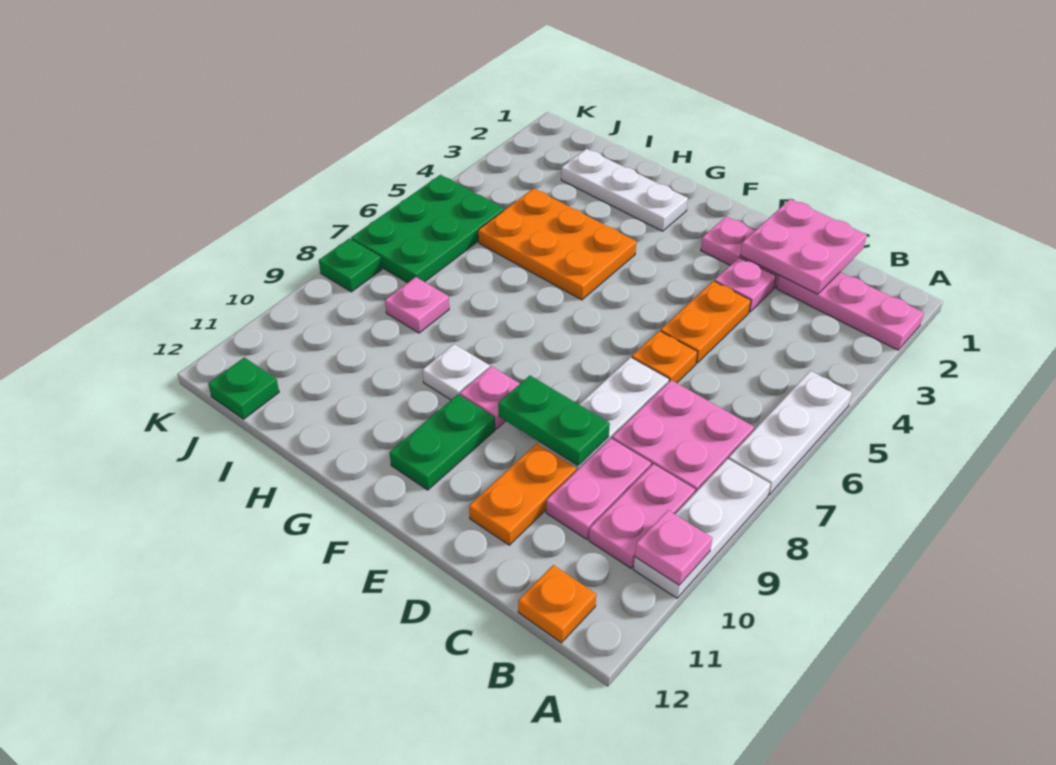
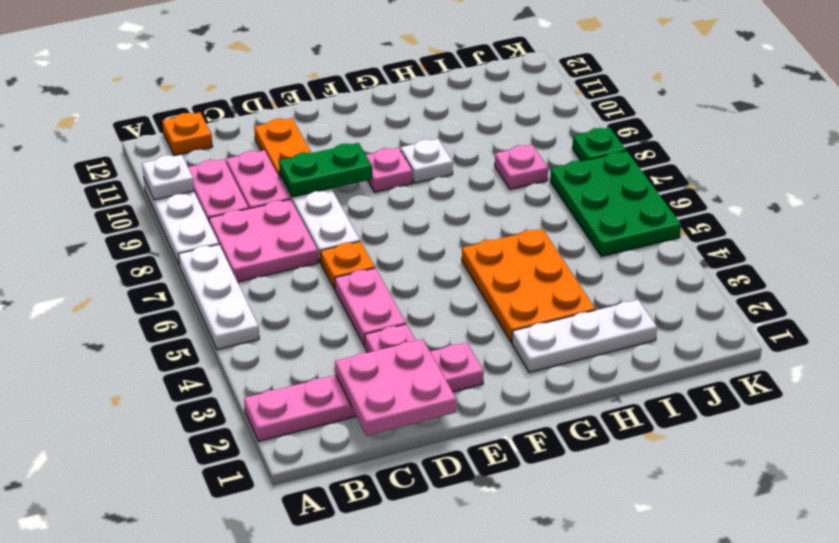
pink 1x1 plate [635,510,712,585] -> white 1x1 plate [142,154,194,200]
orange 1x2 plate [661,281,751,363] -> pink 1x2 plate [335,268,406,346]
green 1x2 plate [390,394,495,490] -> none
orange 2x3 plate [478,188,636,300] -> orange 2x3 plate turned to [462,229,595,343]
green 1x1 plate [208,357,279,419] -> none

